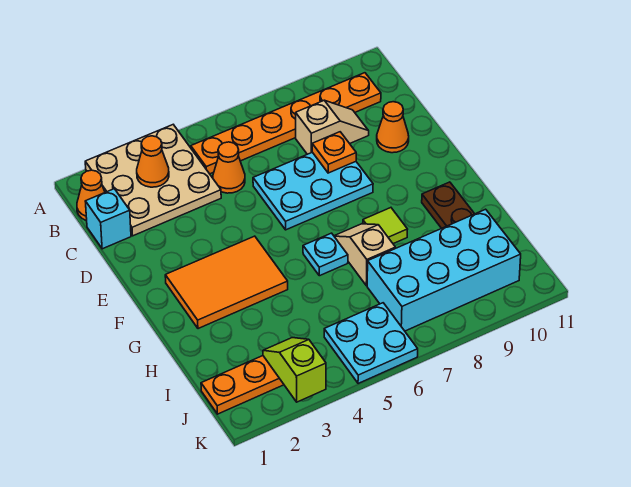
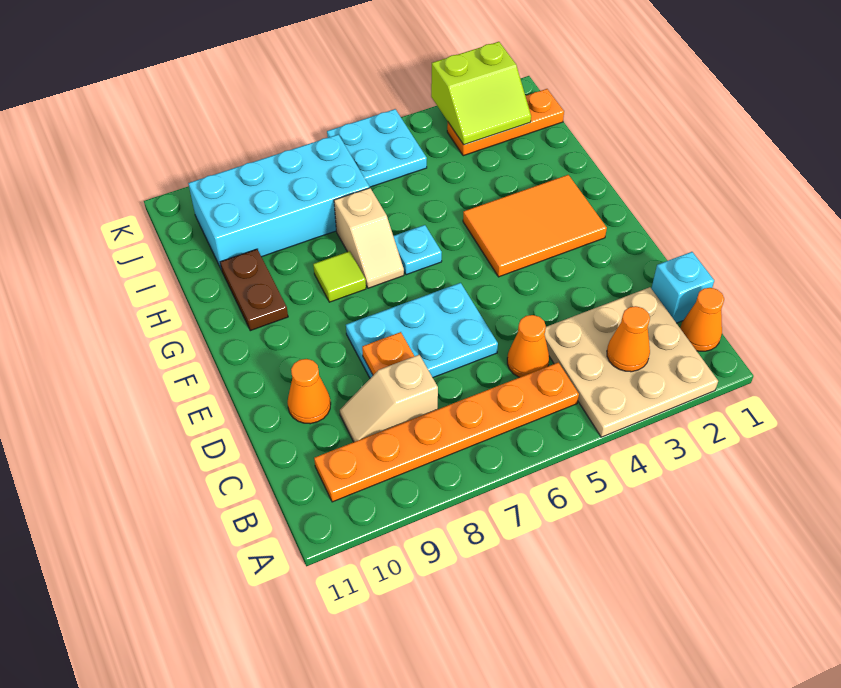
lime 1x2 slope [263,338,326,402] -> lime 2x2 slope [431,42,531,145]

